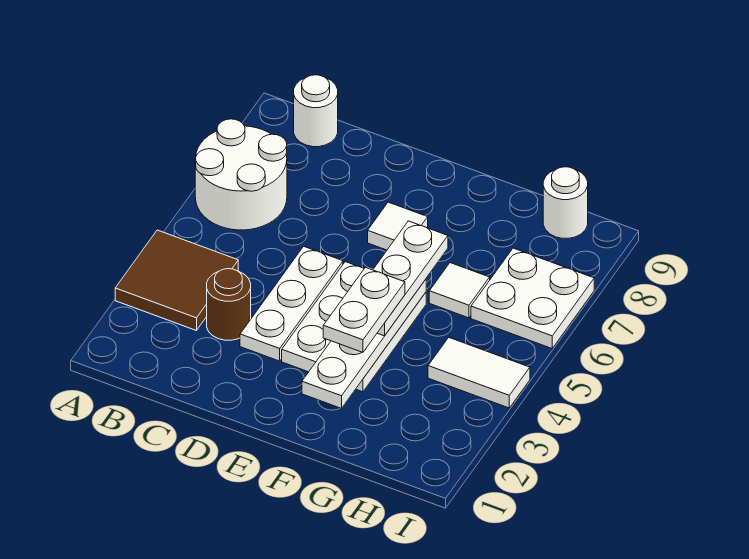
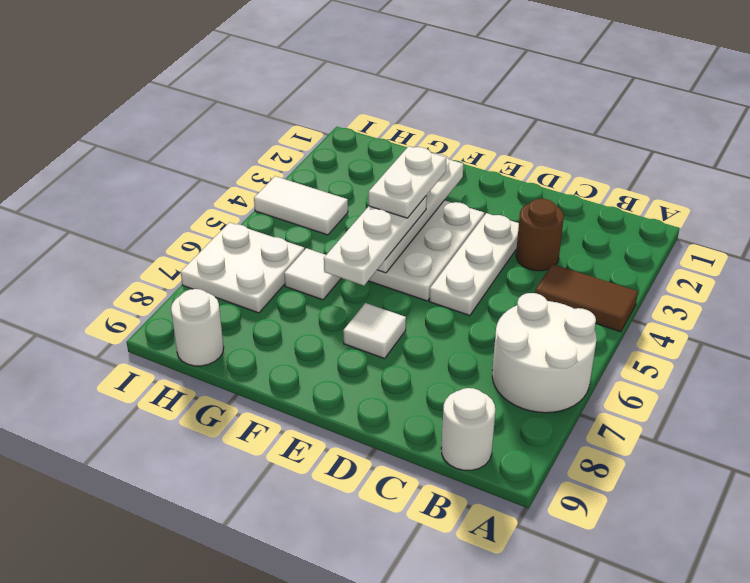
brown 2x2 tile [115,230,238,331] -> brown 1x2 tile [535,264,638,332]

